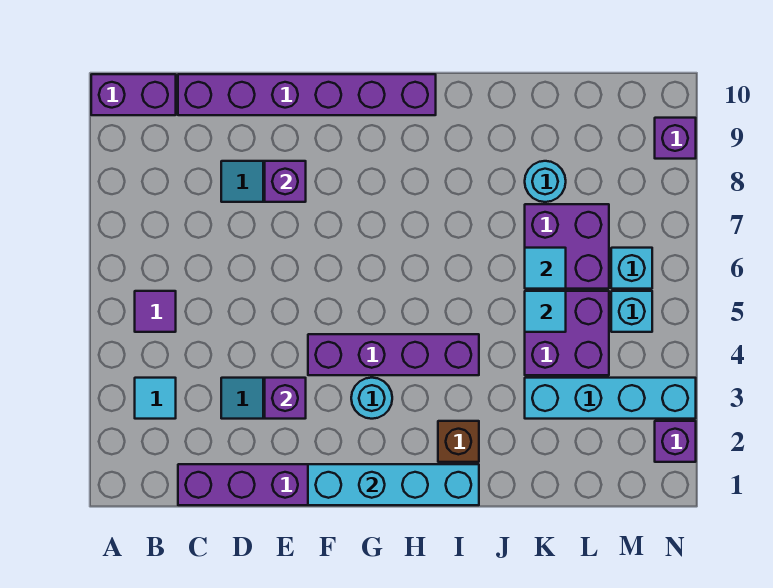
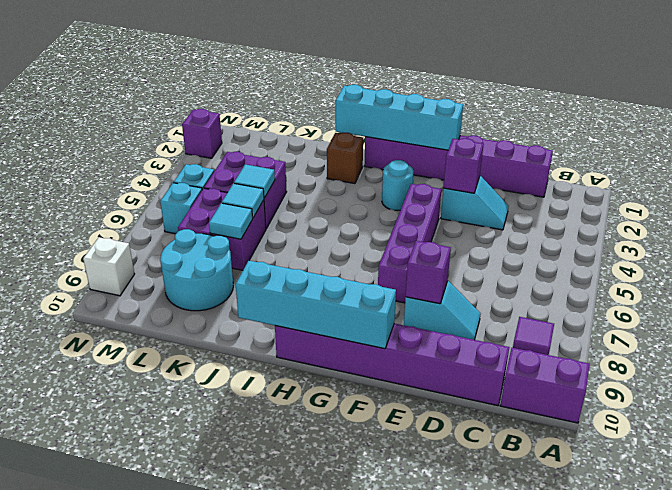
cyan 1x1 tile [135,378,176,419] -> cyan 1x1 tile moved to [209,203,253,239]
purple 1x1 tile [135,291,176,332] -> purple 1x1 tile moved to [513,317,554,355]
purple 1x4 brick [308,334,479,375] -> purple 1x4 brick turned to [378,184,441,303]
cyan 1x4 brick [525,378,696,419] -> cyan 1x4 brick moved to [236,261,396,349]
cyan 1x1 round brick [525,161,566,202] -> cyan 2x2 round brick [160,229,233,311]
purple 1x1 brick [655,118,696,159] -> white 1x1 brick [83,237,134,296]

